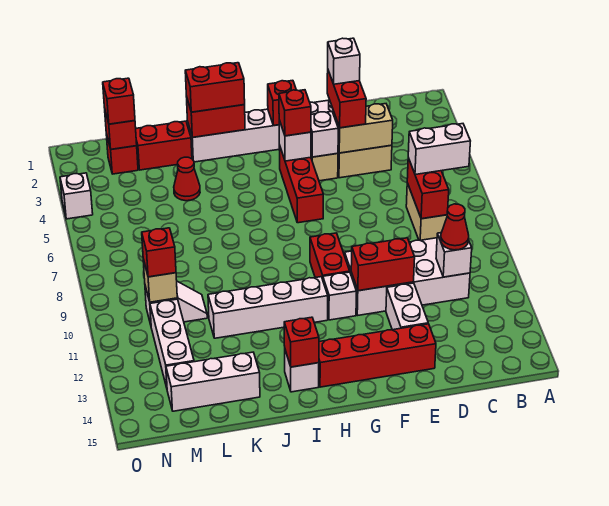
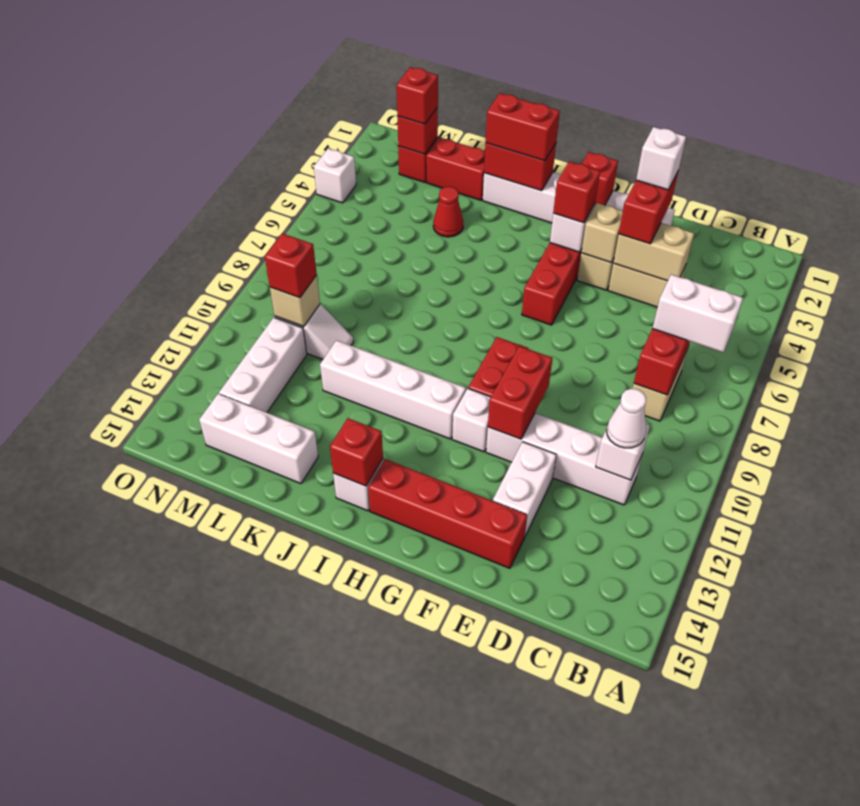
white 2x4 brick [345,238,470,315] -> white 1x4 brick [486,413,642,505]
red 1x1 cone [441,204,469,250] -> white 1x1 cone [607,389,646,448]
red 1x2 brick [351,238,415,291] -> red 1x2 brick turned to [488,346,552,439]
white 1x1 brick [311,111,338,157] -> tan 1x1 brick [581,203,623,263]

